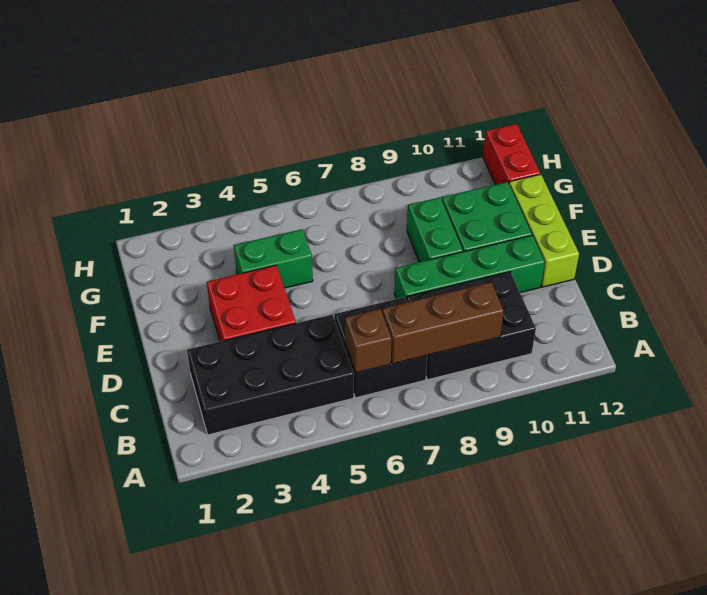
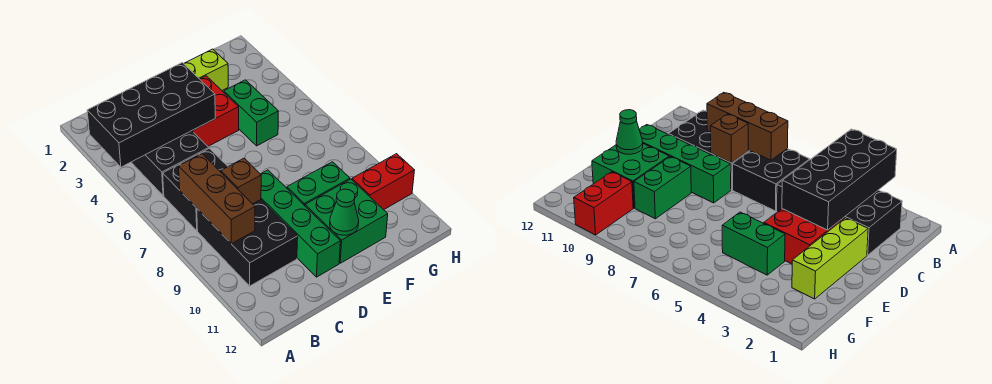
none -> black 2x4 brick [87,63,215,167]
brown 1x1 brick [345,309,392,373] -> brown 1x1 brick moved to [221,158,261,204]
lime 1x3 brick [509,174,579,287] -> lime 1x3 brick moved to [184,49,228,90]
none -> green 1x1 cone [330,189,359,235]
red 1x2 brick [483,124,540,185] -> red 1x2 brick moved to [352,154,414,210]

